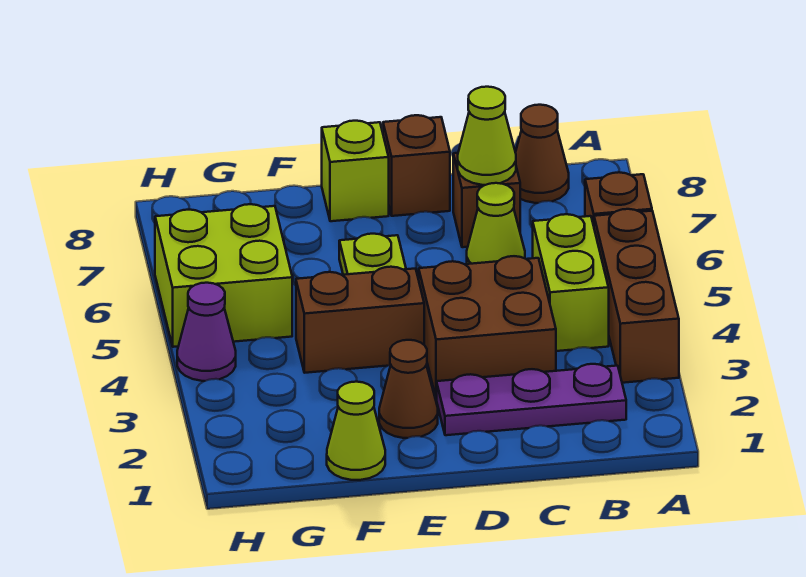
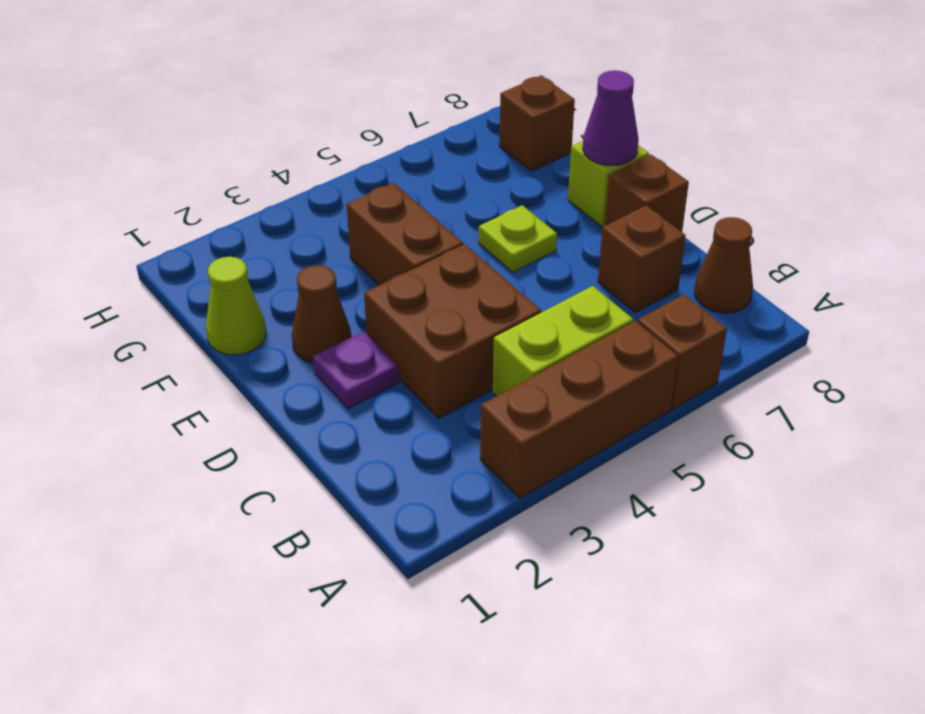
purple 1x3 plate [437,364,626,435] -> purple 1x1 plate [313,332,399,409]
lime 1x1 cone [467,183,525,264] -> none
lime 1x1 cone [458,87,516,185] -> none
lime 2x2 brick [155,204,292,347] -> none
none -> brown 1x1 brick [499,75,575,171]
purple 1x1 cone [177,283,236,381] -> purple 1x1 cone moved to [583,70,639,166]

